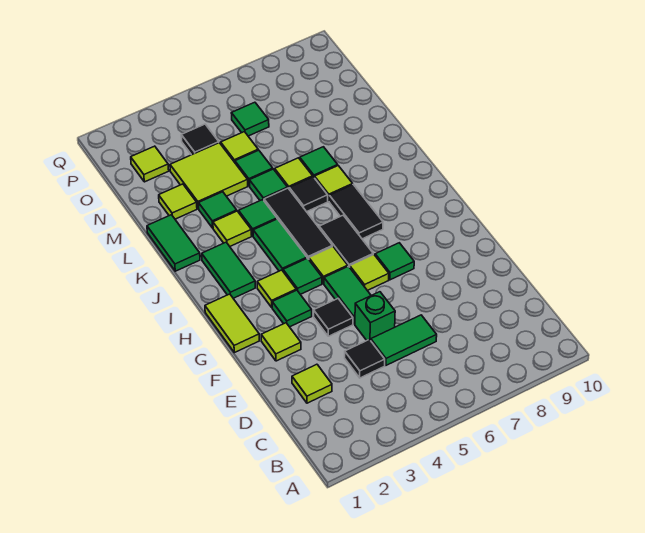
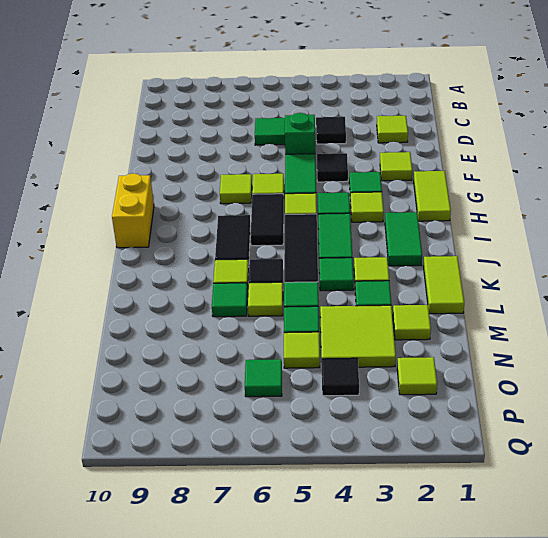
green 1x1 tile [375,243,414,280] -> lime 1x1 tile [220,174,252,204]
none -> yellow 1x2 brick [112,173,154,248]
green 1x2 tile [147,215,200,271] -> lime 1x2 tile [423,256,464,314]

